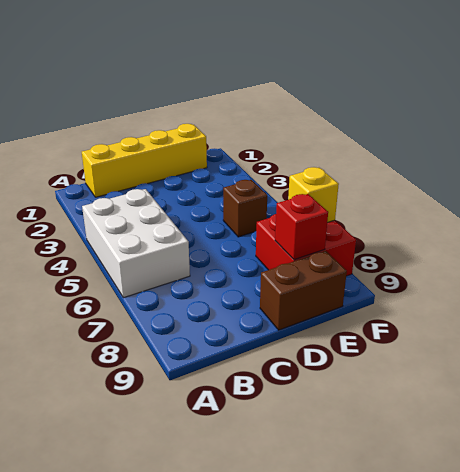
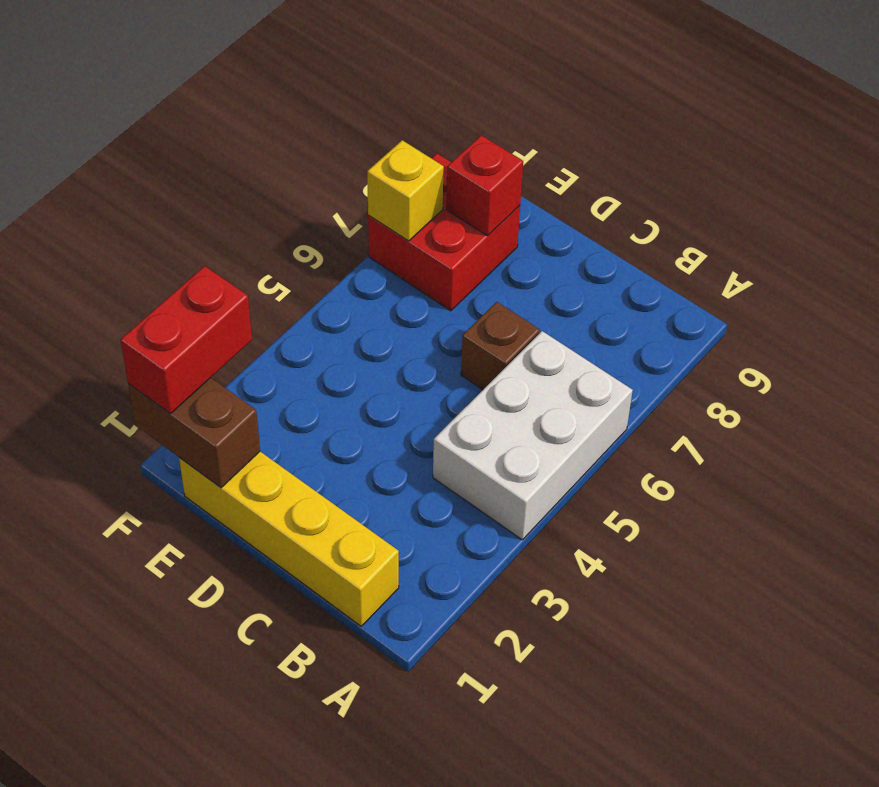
brown 1x2 brick [260,251,347,330] -> brown 1x2 brick moved to [128,378,260,488]
brown 1x1 brick [223,180,267,237] -> brown 1x1 brick moved to [461,302,540,390]
none -> red 1x2 brick [120,266,252,414]

